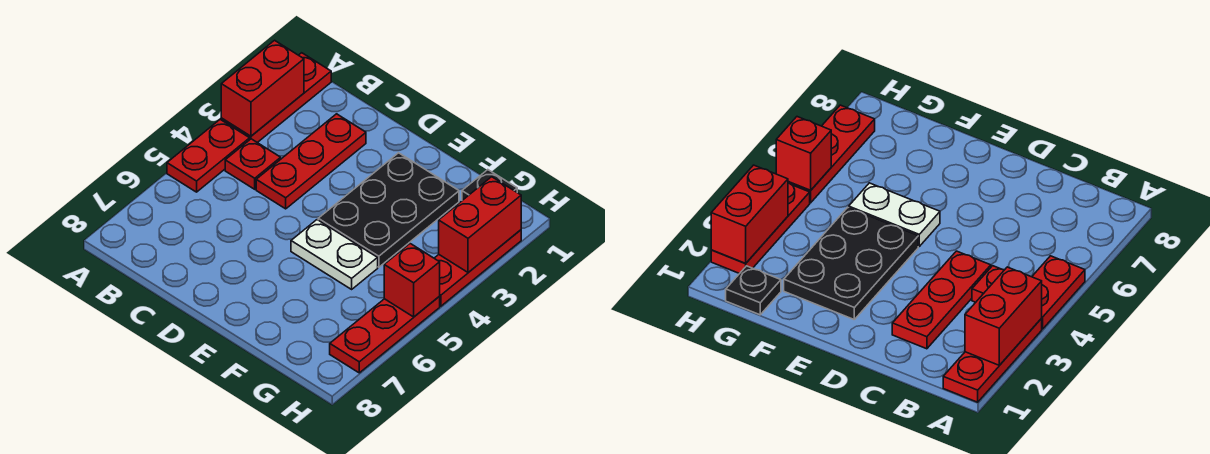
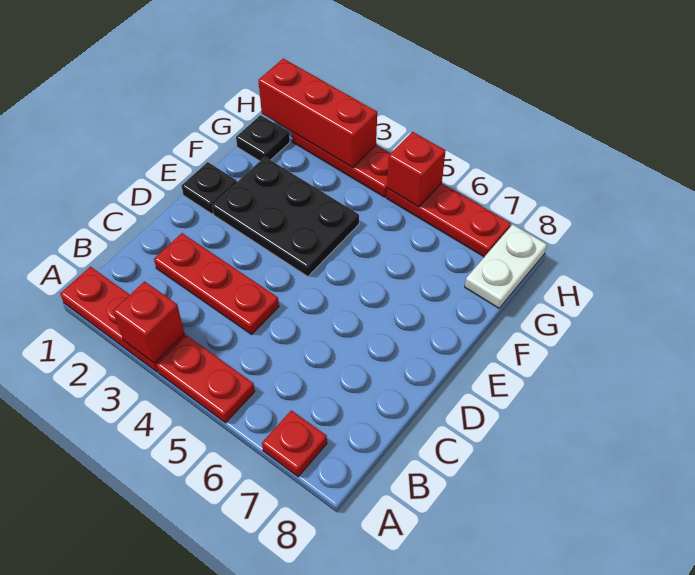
red 1x2 brick [221,40,304,136] -> red 1x1 brick [113,281,185,363]
red 1x1 plate [225,139,281,189] -> red 1x1 plate moved to [262,410,327,477]
none -> black 1x1 plate [182,162,237,214]
white 1x2 plate [291,220,378,289] -> white 1x2 plate moved to [465,225,547,308]
red 1x2 brick [439,177,521,272] -> red 1x3 brick [258,59,377,168]

